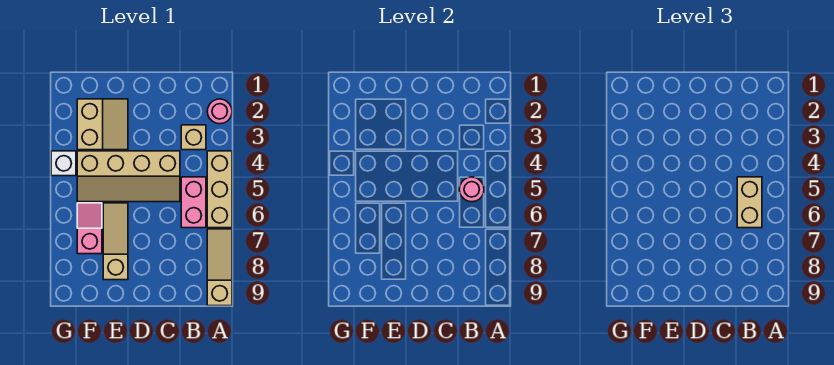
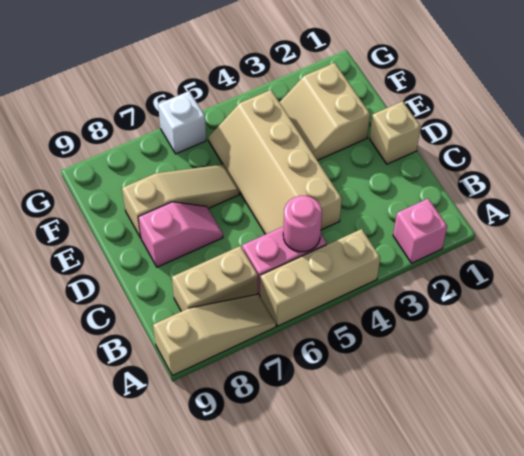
pink 1x1 round brick [207,99,232,124] -> pink 1x1 brick [393,199,447,263]
tan 1x1 brick [181,125,206,150] -> tan 1x1 brick moved to [370,101,421,164]
tan 1x2 brick [737,177,762,228] -> tan 1x2 brick moved to [172,246,258,311]
tan 2x2 slope [77,99,128,150] -> tan 2x2 slope turned to [280,63,370,160]
pink 1x2 slope [77,203,102,254] -> pink 1x2 slope moved to [138,202,223,267]
white 1x1 brick [51,151,76,176] -> white 1x1 brick moved to [158,91,206,154]

